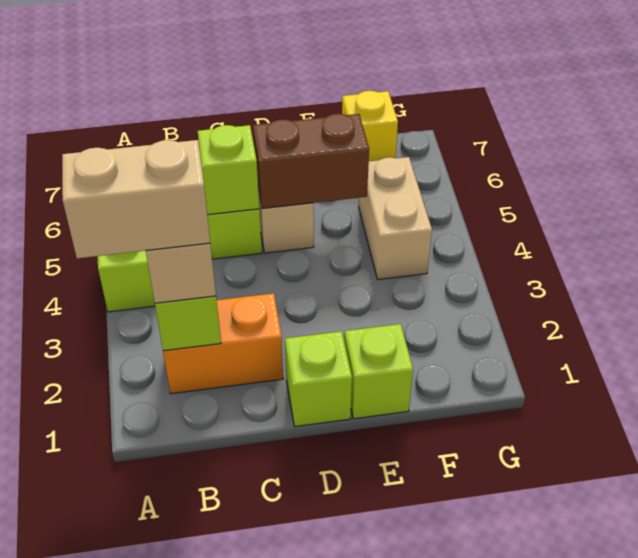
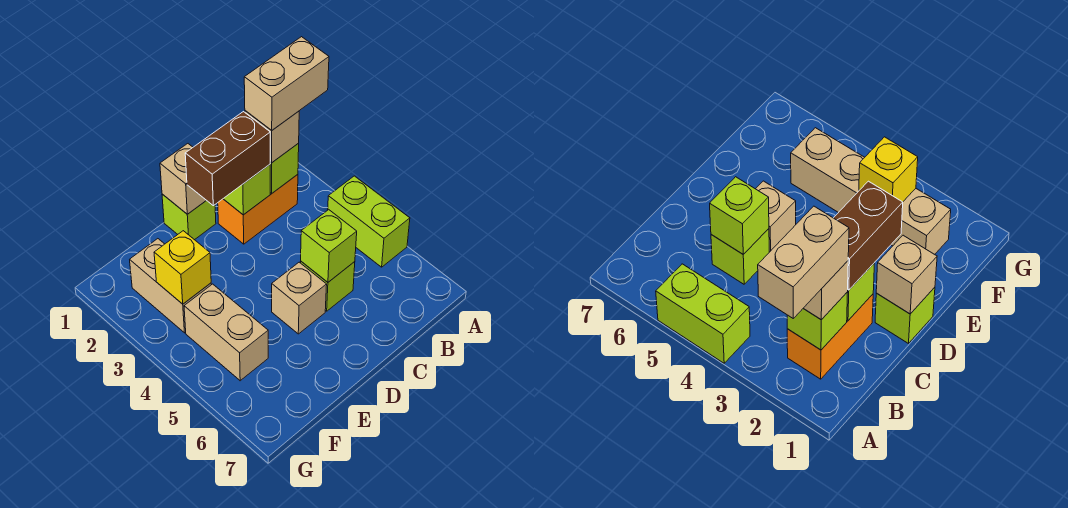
none -> tan 1x1 brick [160,144,206,214]
brown 1x2 brick [253,114,369,209] -> brown 1x2 brick moved to [185,112,270,206]
lime 1x1 brick [344,324,413,419] -> lime 1x1 brick moved to [223,165,270,215]
none -> tan 1x2 brick [130,239,211,333]
yellow 1x1 brick [342,91,398,161] -> yellow 1x1 brick moved to [154,231,211,304]

